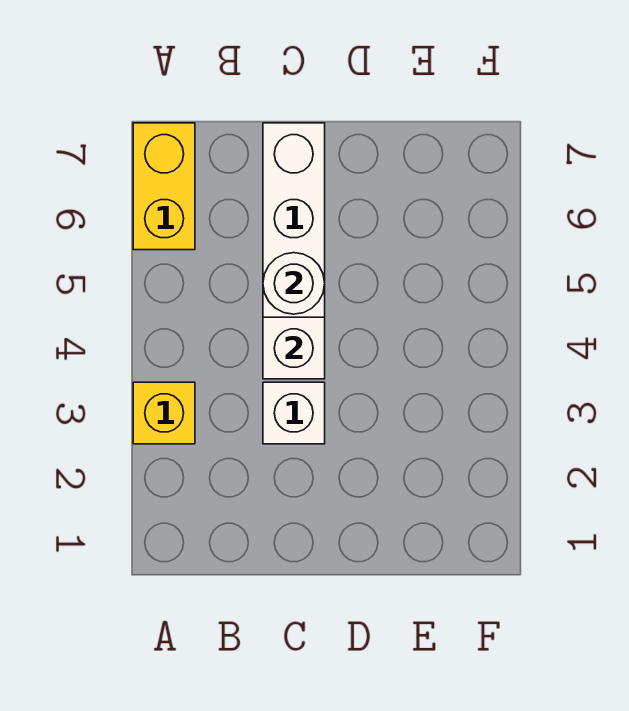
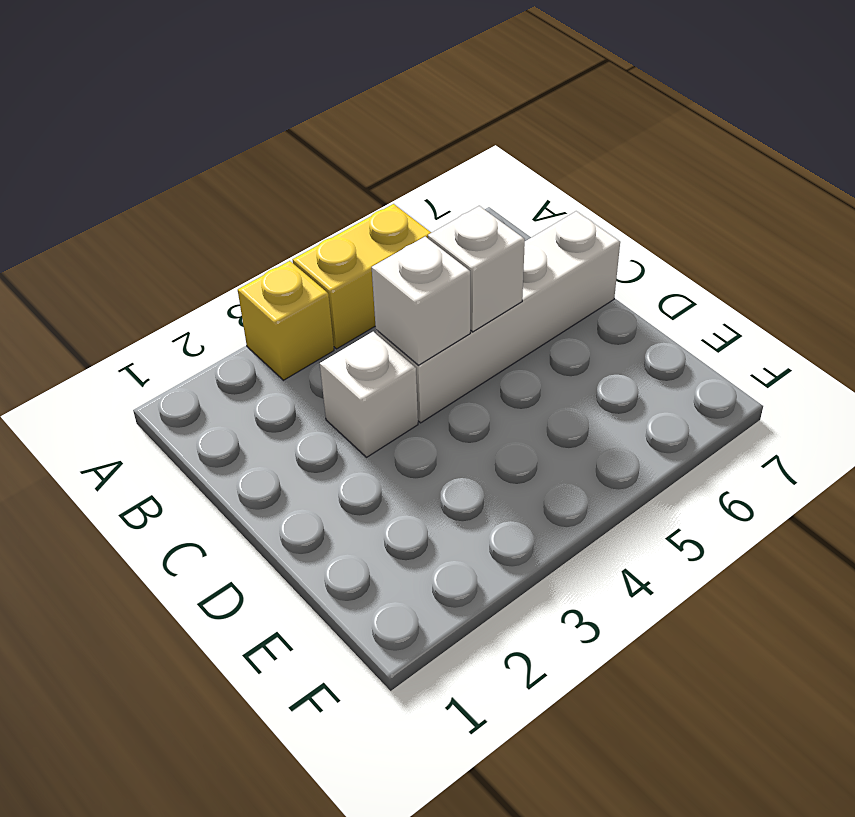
yellow 1x2 brick [133,123,195,250] -> yellow 1x2 brick moved to [293,204,431,349]
white 1x1 round brick [263,253,325,314] -> white 1x1 brick [428,206,525,332]

